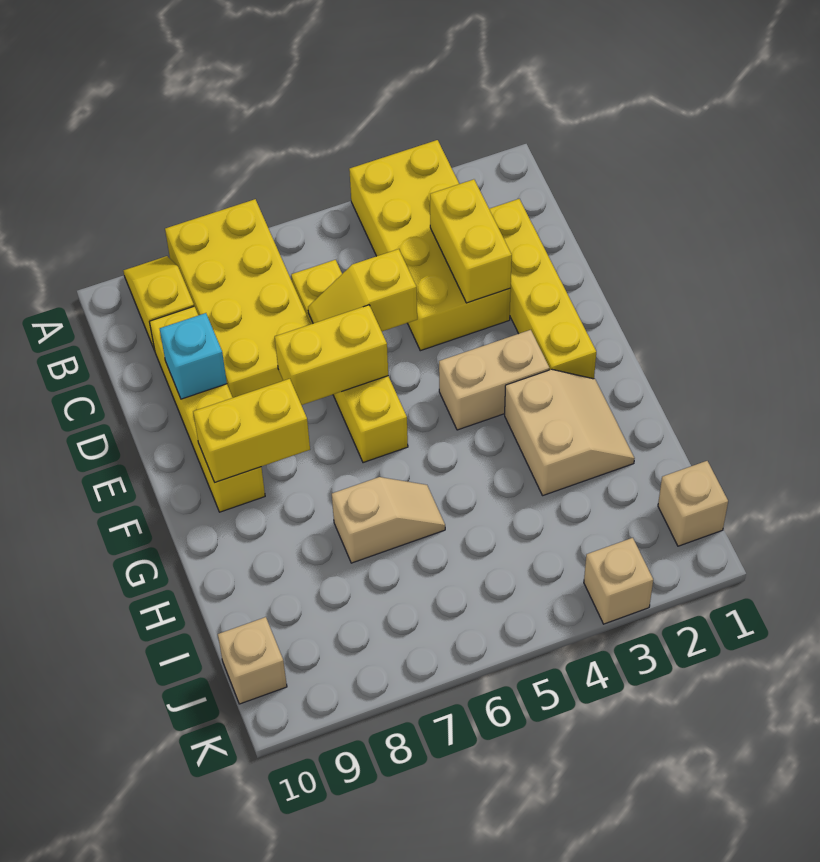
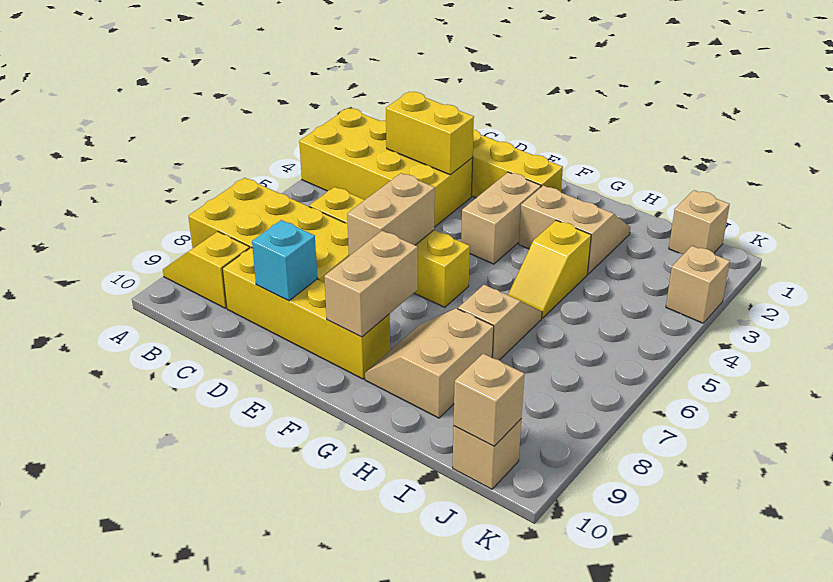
yellow 1x2 slope [308,249,417,331] -> yellow 1x2 slope moved to [508,220,591,318]
yellow 1x2 brick [275,305,388,405] -> tan 1x2 brick [347,173,435,256]
yellow 1x2 brick [193,379,310,482] -> tan 1x2 brick [324,231,418,337]
none -> tan 2x2 slope [365,308,494,418]
none -> tan 1x1 brick [454,354,525,446]

